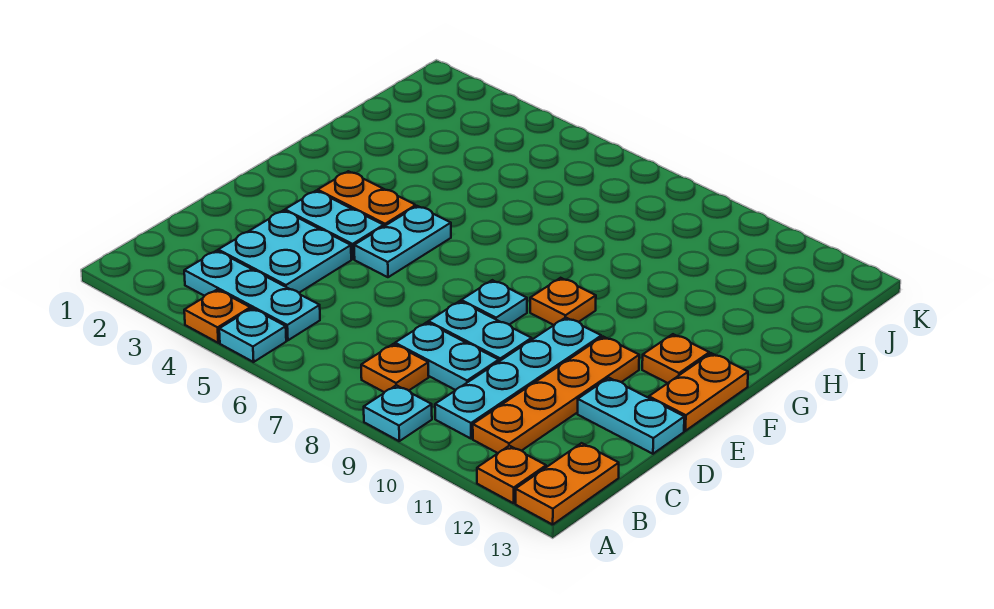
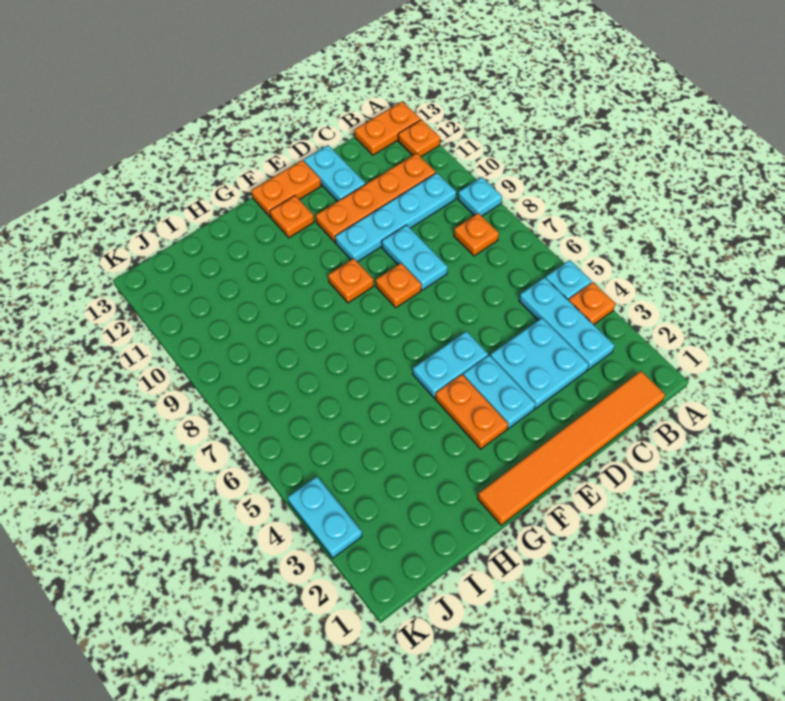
none -> orange 1x6 tile [478,371,665,525]
cyan 1x2 plate [395,322,499,390] -> cyan 1x2 plate moved to [288,477,362,558]
cyan 1x1 plate [461,280,527,325] -> orange 1x1 plate [376,263,421,308]

